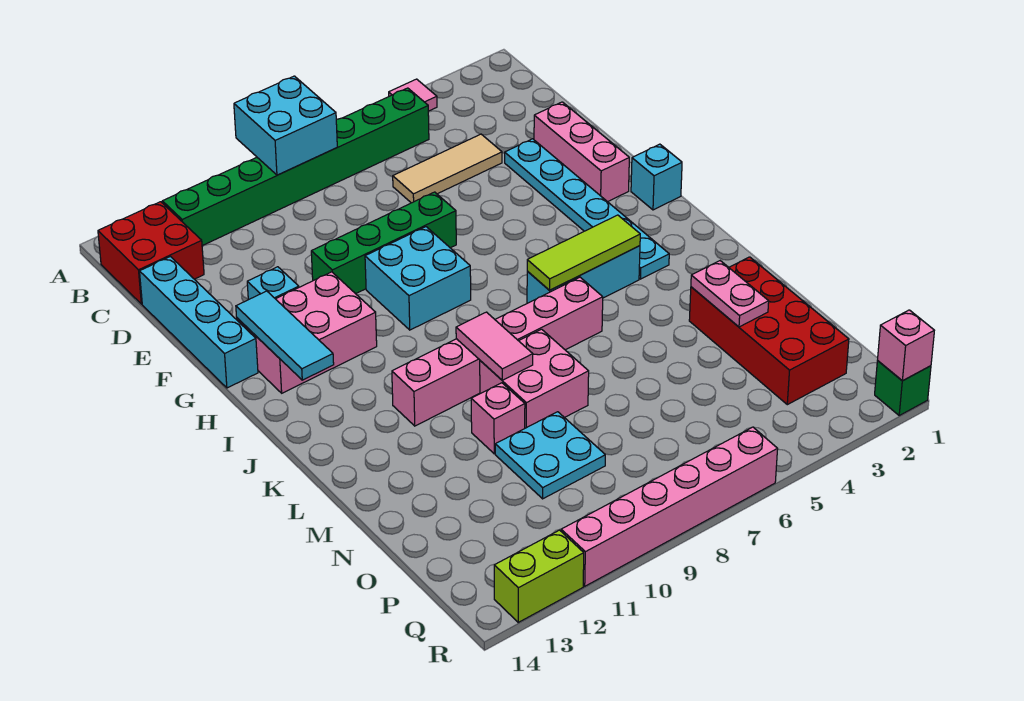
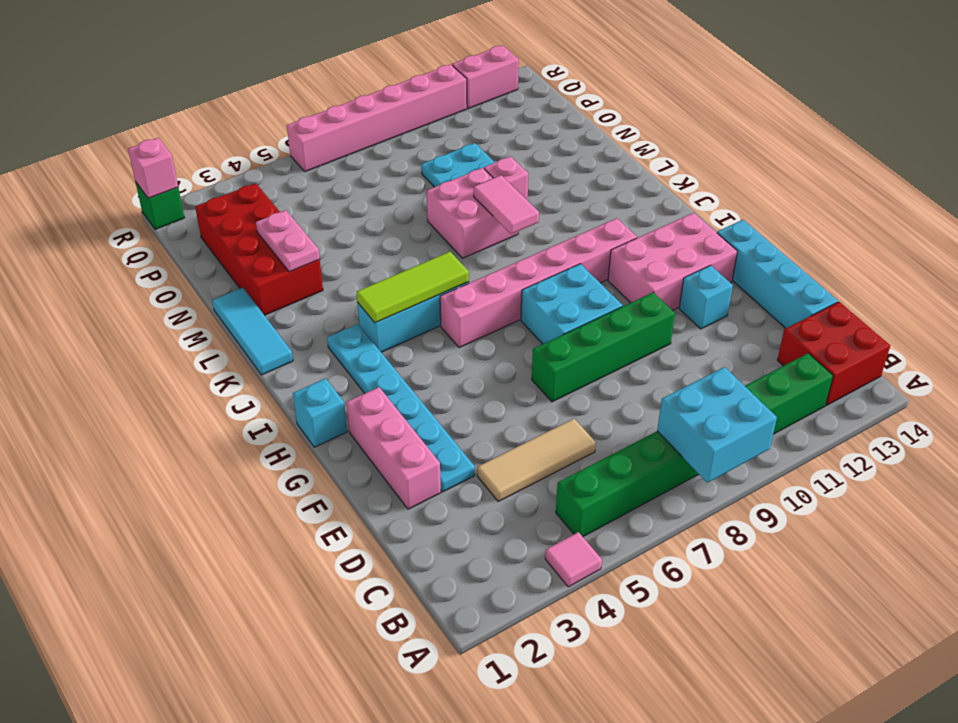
cyan 1x3 tile [236,291,334,380] -> cyan 1x3 tile moved to [212,288,293,375]
pink 1x6 brick [392,277,603,426] -> pink 1x6 brick moved to [440,218,637,348]
lime 1x2 brick [494,530,584,622] -> pink 1x2 brick [452,45,519,109]

